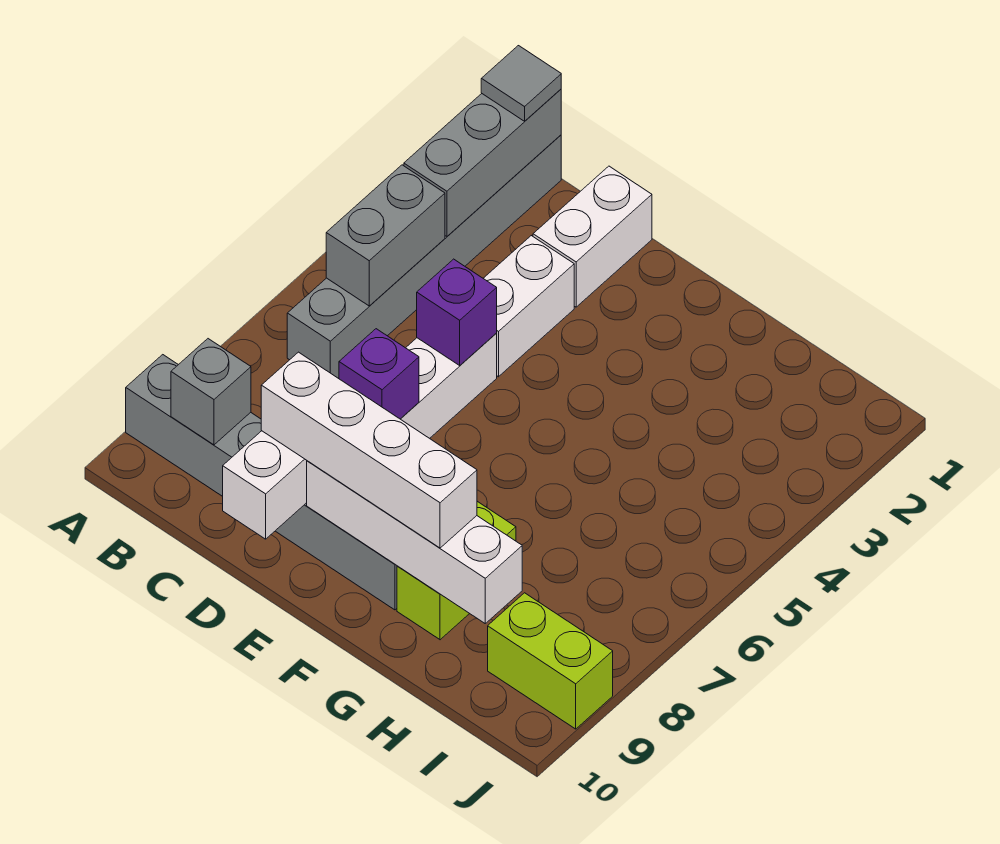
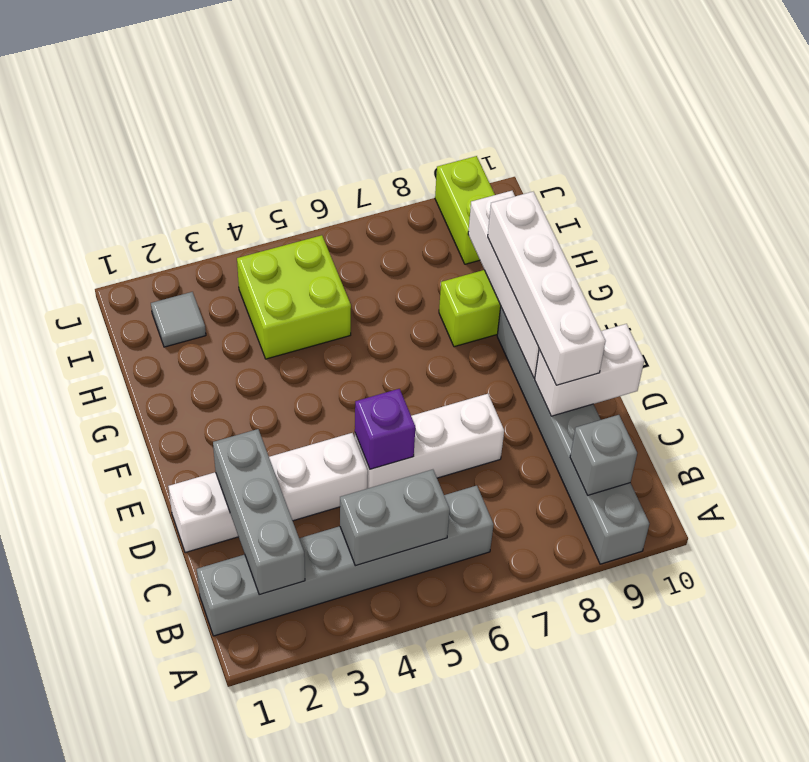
grey 1x3 brick [404,89,561,236] -> grey 1x3 brick turned to [213,429,305,595]
grey 1x1 tile [481,46,561,121] -> grey 1x1 tile moved to [151,292,206,347]
purple 1x1 brick [339,329,419,419] -> none
none -> lime 2x2 brick [237,235,351,359]

